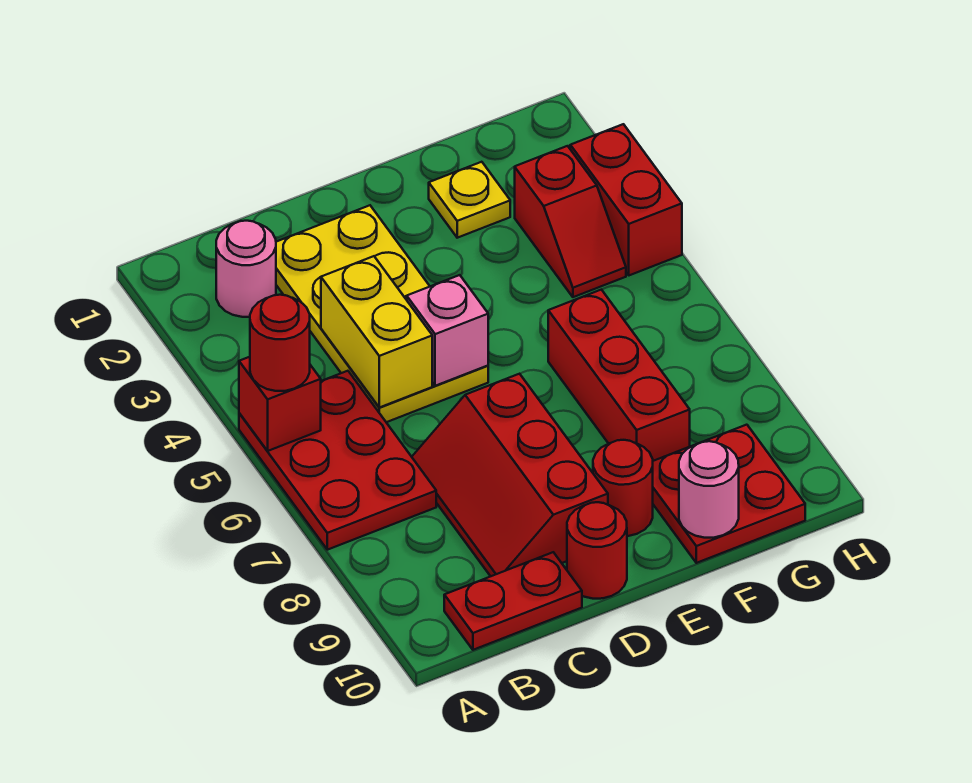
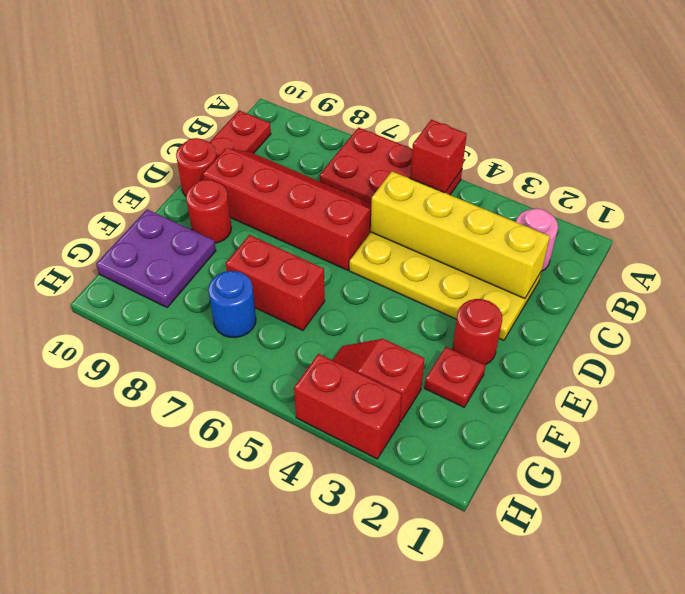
red 1x1 round brick [250,295,310,391] -> red 1x1 round brick moved to [453,299,502,365]
yellow 1x2 brick [321,256,432,407] -> yellow 1x4 brick [371,171,550,299]
red 2x3 slope [412,374,608,576] -> red 2x4 slope [203,148,372,270]
pink 1x1 brick [407,275,488,386] -> none
yellow 1x1 plate [429,162,510,238] -> red 1x1 plate [424,347,485,407]
red 1x3 brick [548,290,690,461] -> red 1x2 brick [226,235,325,330]
red 2x2 plate [653,425,805,563] -> purple 2x2 plate [96,209,216,307]
pink 1x1 round brick [679,441,739,538] -> none
none -> blue 1x1 round brick [208,271,256,338]

